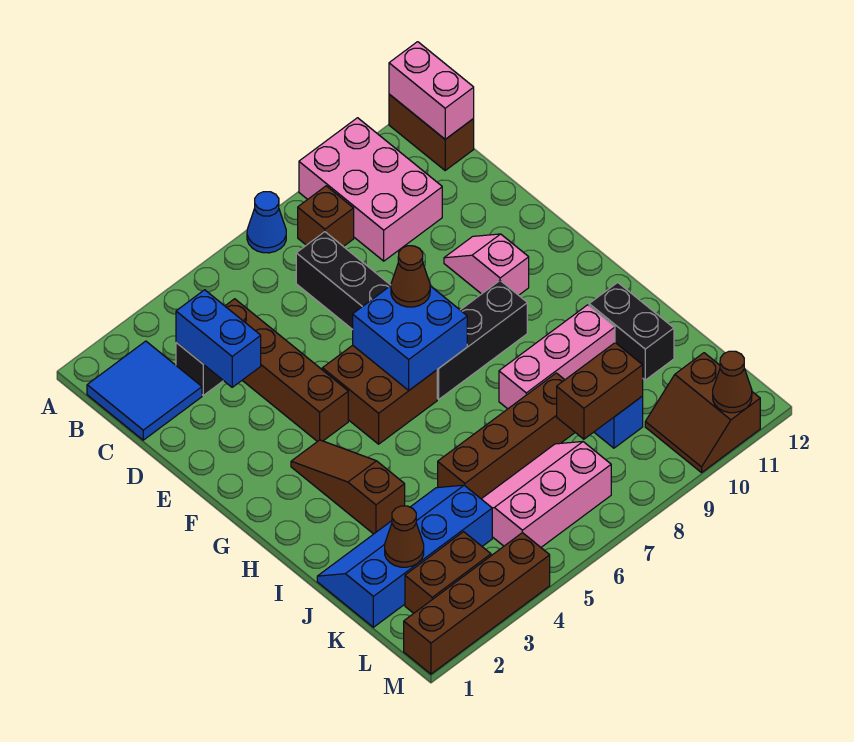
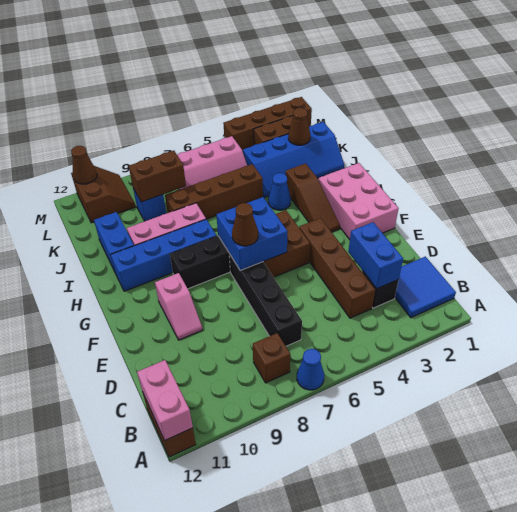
pink 2x3 brick [299,118,442,261] -> pink 2x3 brick moved to [318,163,399,240]
none -> blue 1x4 brick [111,219,217,291]
none -> blue 1x1 cone [268,173,291,210]
black 1x2 brick [589,283,674,380] -> blue 1x2 brick [94,212,134,272]

